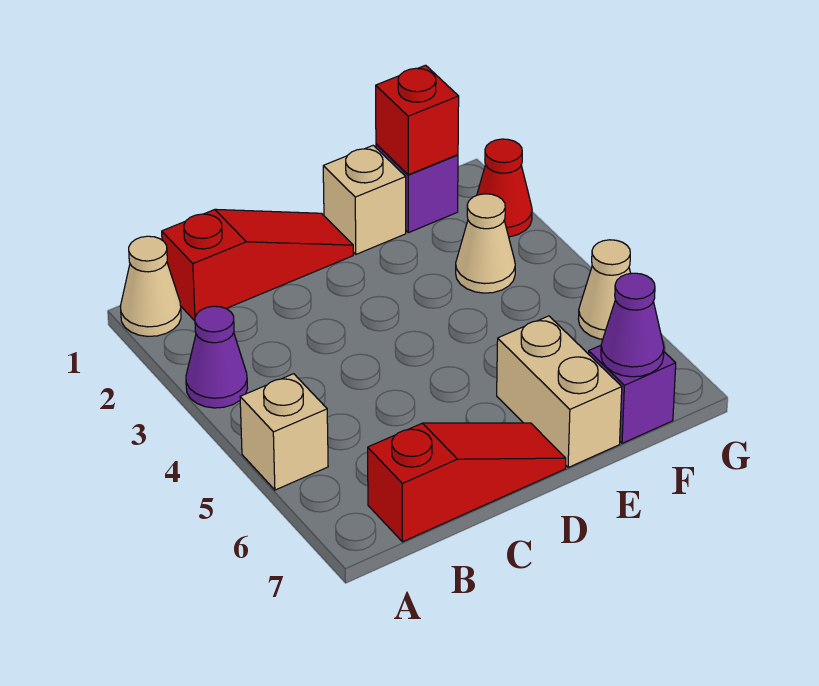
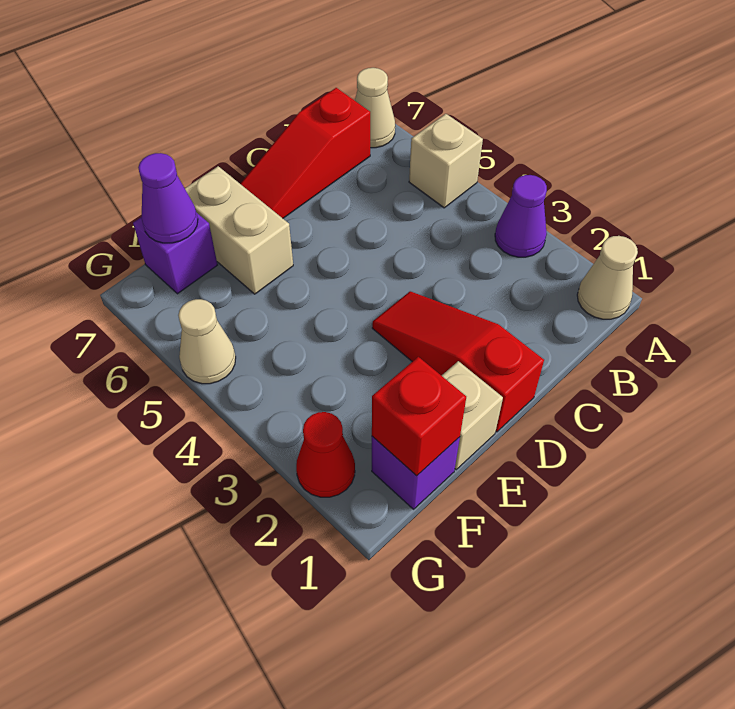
red 1x3 slope [162,209,353,321] -> red 1x3 slope turned to [372,291,544,432]
tan 1x1 cone [456,194,515,293] -> tan 1x1 cone moved to [355,68,395,148]

